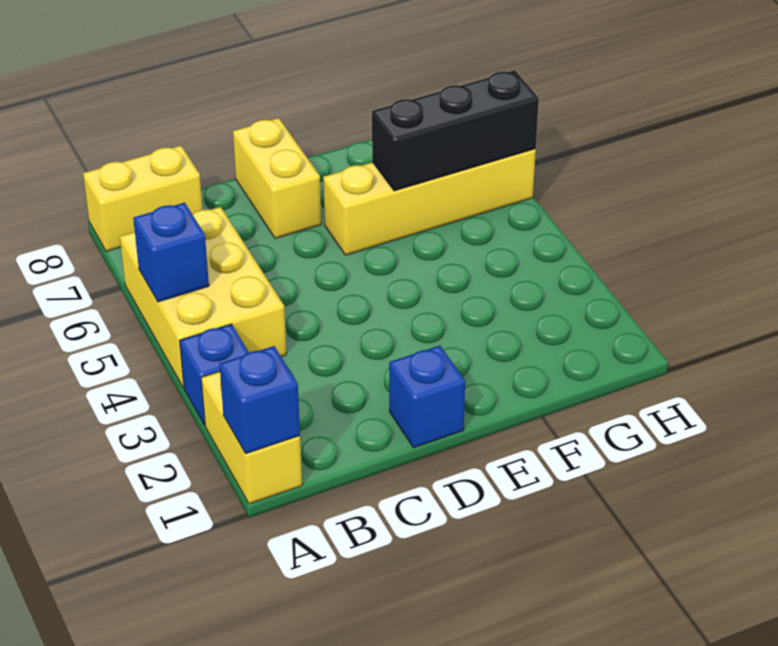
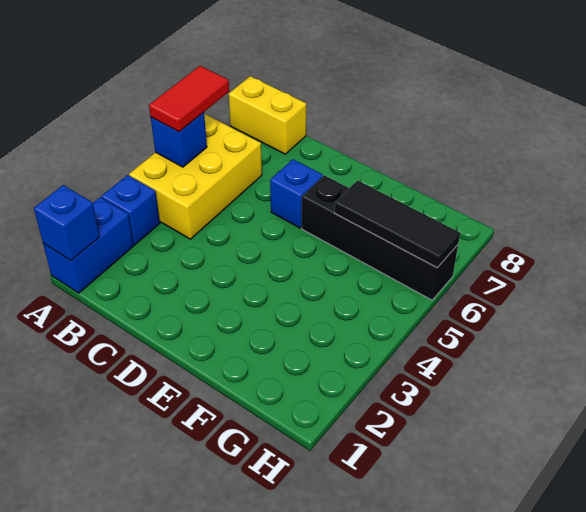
yellow 1x2 brick [201,372,302,504] -> blue 1x2 brick [43,197,134,293]
none -> red 1x2 tile [149,66,229,132]
blue 1x1 brick [389,346,465,448] -> blue 1x1 brick moved to [270,159,323,228]
yellow 1x2 brick [233,118,321,239] -> none
yellow 1x4 brick [323,149,536,255] -> black 1x4 brick [302,175,458,300]
black 1x3 brick [372,70,539,191] -> black 1x3 tile [335,181,460,268]

